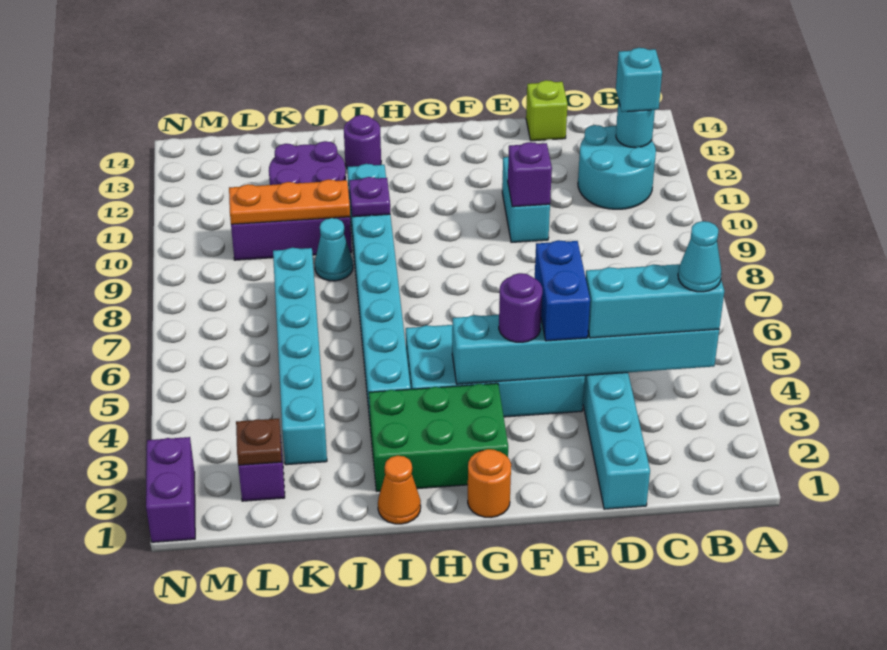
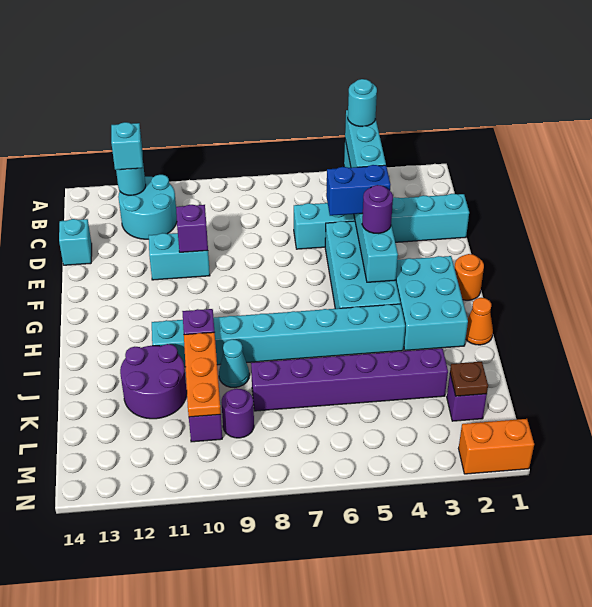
cyan 1x1 cone [678,221,721,292] -> cyan 1x1 round brick [348,79,377,127]
lime 1x1 brick [526,80,568,141] -> cyan 1x1 brick [59,219,92,265]
green 2x3 brick [369,383,508,491] -> cyan 2x3 brick [396,256,468,351]
purple 1x1 round brick [344,115,381,168] -> purple 1x1 round brick moved to [221,389,254,438]
cyan 1x6 brick [273,248,327,465] -> purple 1x6 brick [251,348,448,411]
purple 1x2 brick [146,437,195,542] -> orange 1x2 brick [459,419,534,474]

